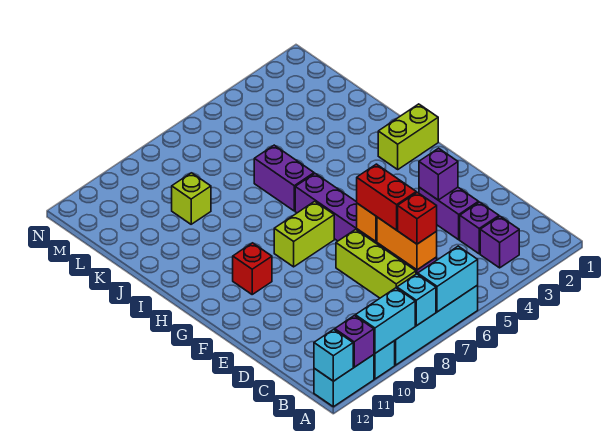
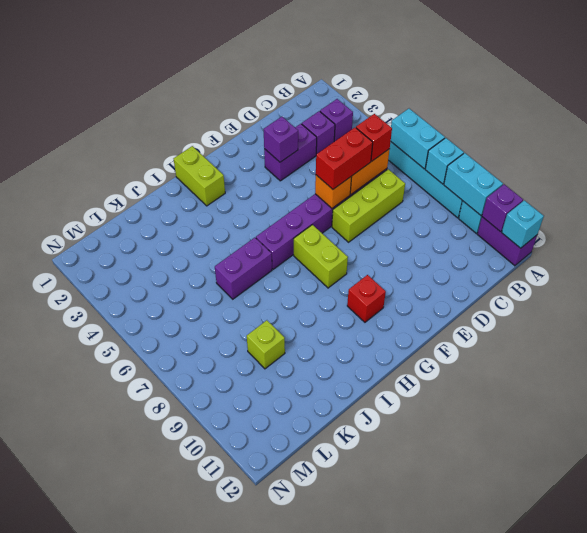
cyan 1x2 brick [314,355,374,407] -> purple 1x2 brick [477,217,537,266]

